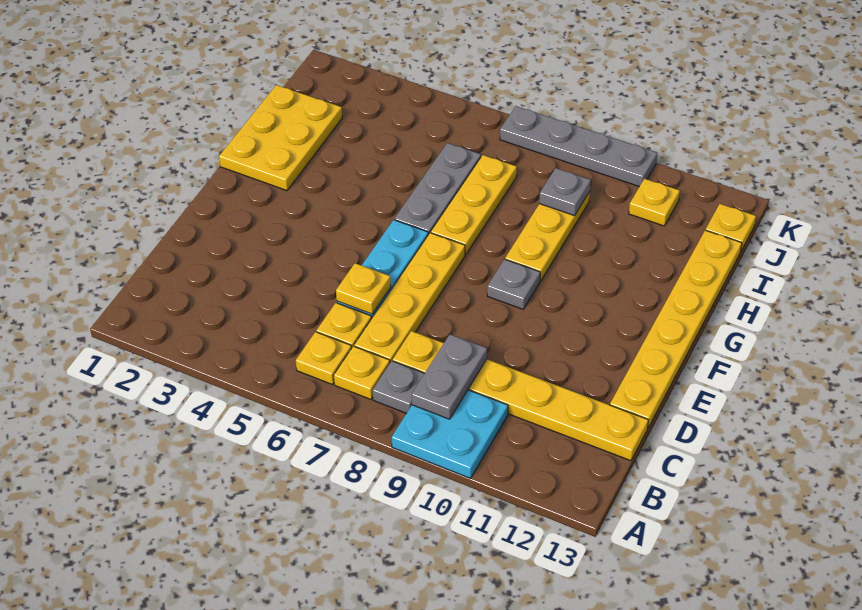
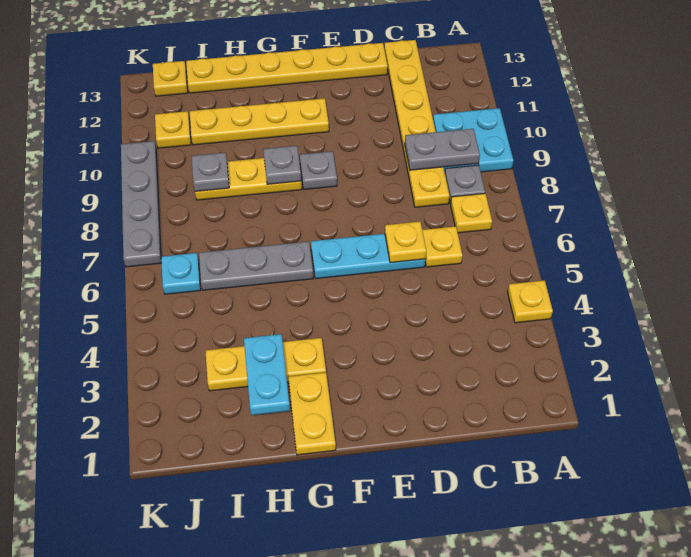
yellow 1x1 plate [296,332,352,385] -> yellow 1x1 plate moved to [508,280,553,323]
yellow 1x4 plate [354,233,465,362] -> yellow 1x4 plate moved to [190,98,329,145]
yellow 2x3 plate [219,85,342,191] -> yellow 1x2 plate [288,372,336,455]
yellow 1x3 plate [431,155,517,254] -> yellow 1x3 plate moved to [205,338,326,391]
none -> grey 1x1 plate [263,146,301,184]
none -> cyan 1x2 plate [244,334,290,415]
none -> cyan 1x1 plate [161,253,201,294]

